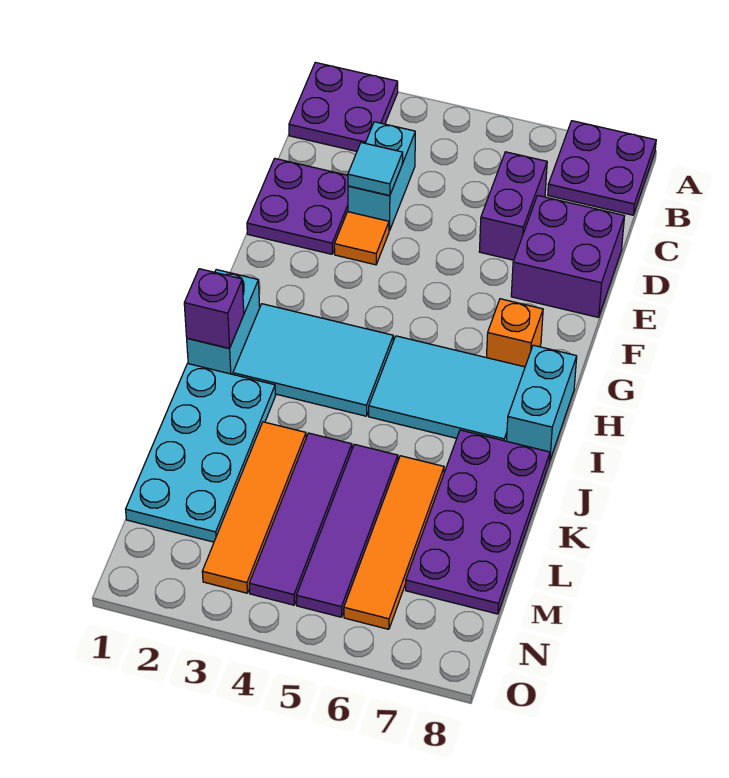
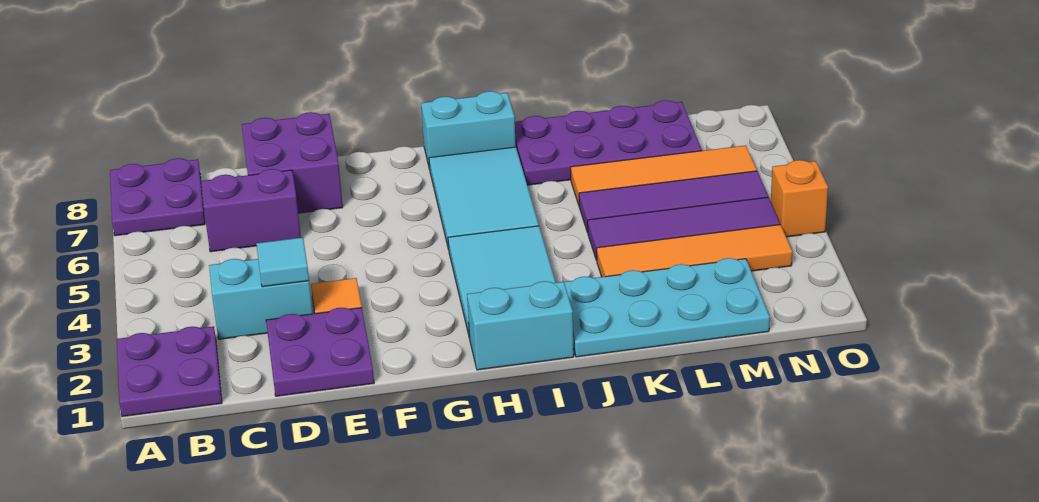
orange 1x1 brick [486,299,543,367] -> orange 1x1 brick moved to [771,160,828,237]
purple 1x1 brick [184,269,244,348] -> none

